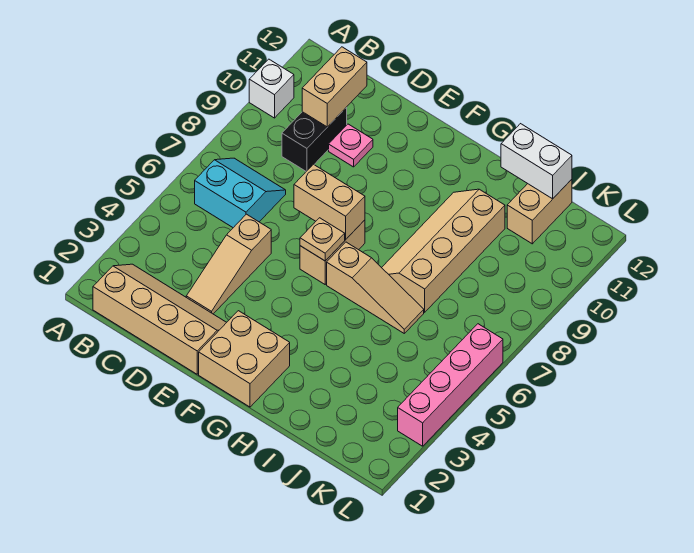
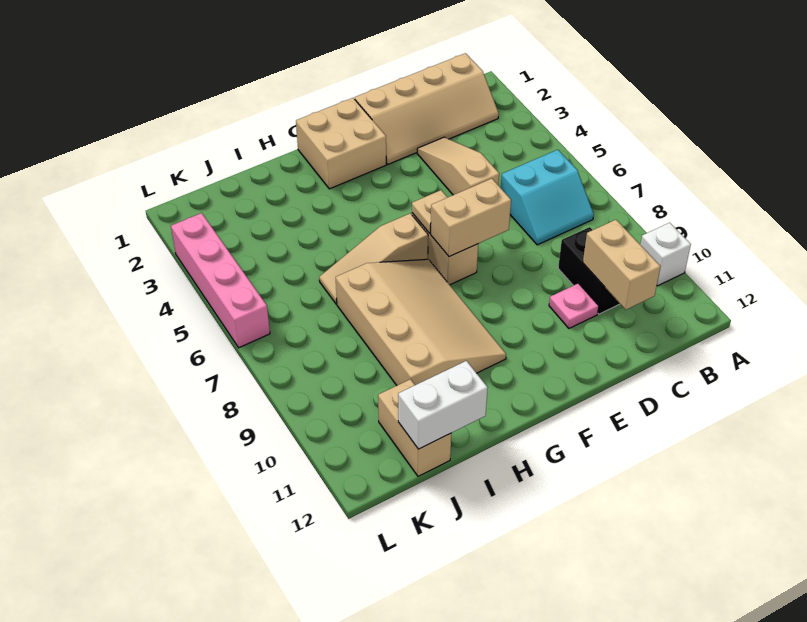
tan 2x4 slope [382,189,505,312] -> tan 3x4 slope [336,259,506,385]

